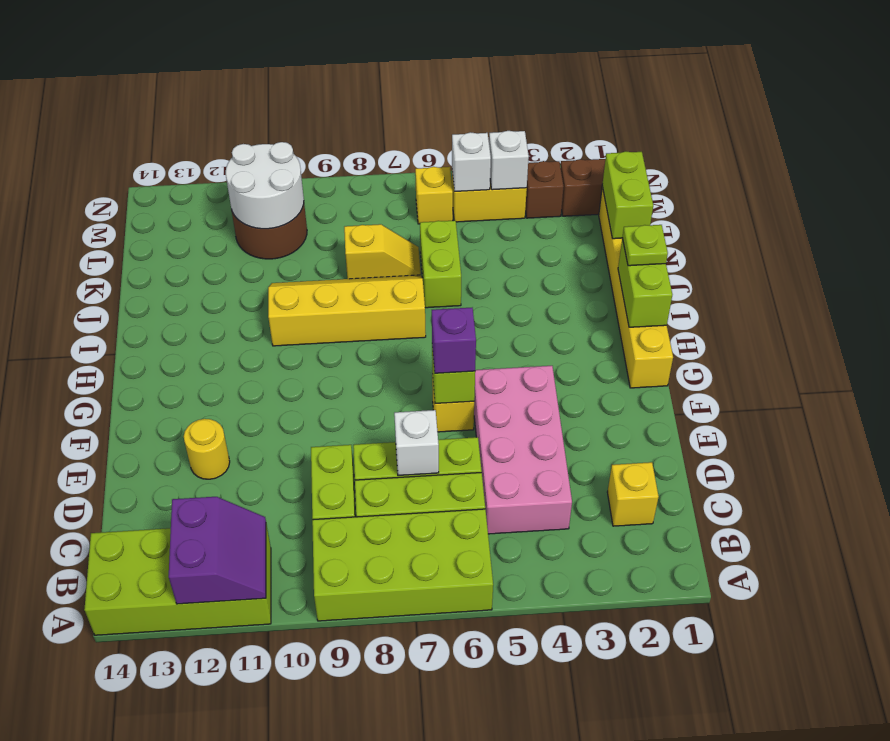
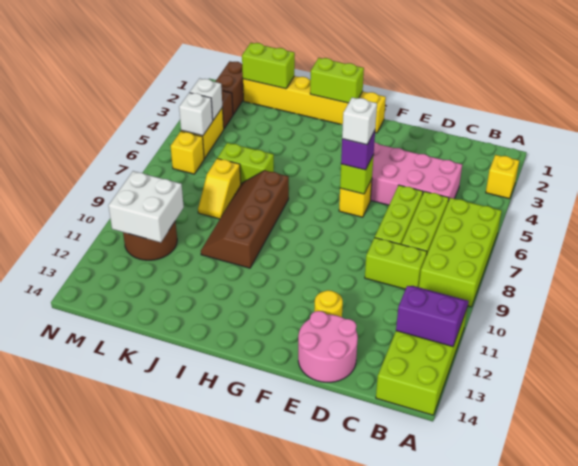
yellow 1x1 brick [607,462,659,526] -> yellow 1x1 brick moved to [486,155,519,199]
white 1x1 brick [394,410,439,475] -> white 1x1 brick moved to [342,97,377,145]
none -> pink 2x2 round brick [298,311,358,382]
lime 1x1 plate [622,225,668,266] -> none
yellow 2x4 slope [268,275,426,346] -> brown 2x4 slope [201,170,289,268]
yellow 1x2 slope [344,224,421,279] -> yellow 1x2 slope turned to [198,158,241,219]
white 2x2 round brick [226,142,304,229] -> white 2x2 brick [108,171,184,243]

